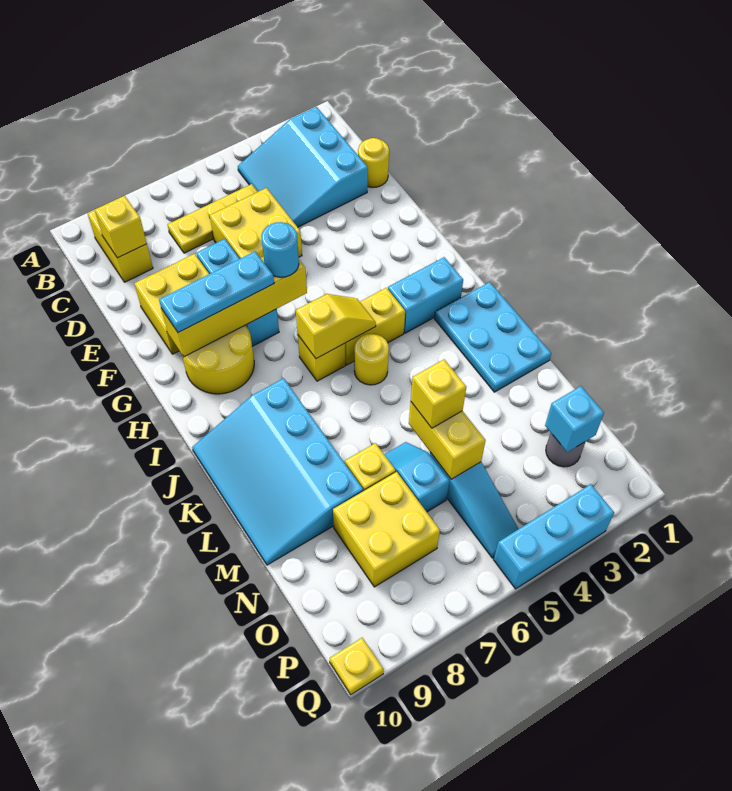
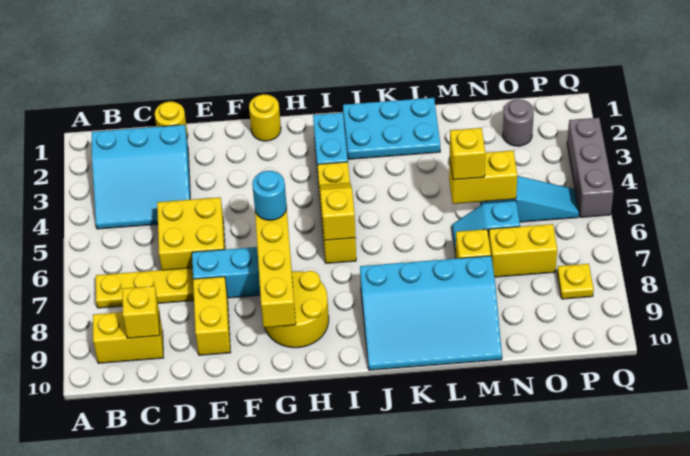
yellow 1x3 plate [167,184,258,253] -> yellow 1x3 plate turned to [96,268,194,308]
yellow 2x2 brick [134,254,209,354] -> yellow 1x2 brick [193,277,231,355]
cyan 1x3 plate [159,251,274,333] -> none
yellow 1x1 round brick [354,334,389,385] -> yellow 1x1 round brick moved to [249,94,281,141]
yellow 2x2 brick [333,472,440,587] -> yellow 1x2 brick [489,224,557,277]
cyan 1x1 brick [545,386,604,452] -> none
cyan 1x3 brick [494,484,614,589] -> grey 1x3 brick [567,118,613,217]
yellow 1x1 plate [330,638,384,695] -> yellow 1x1 plate moved to [557,264,594,299]

